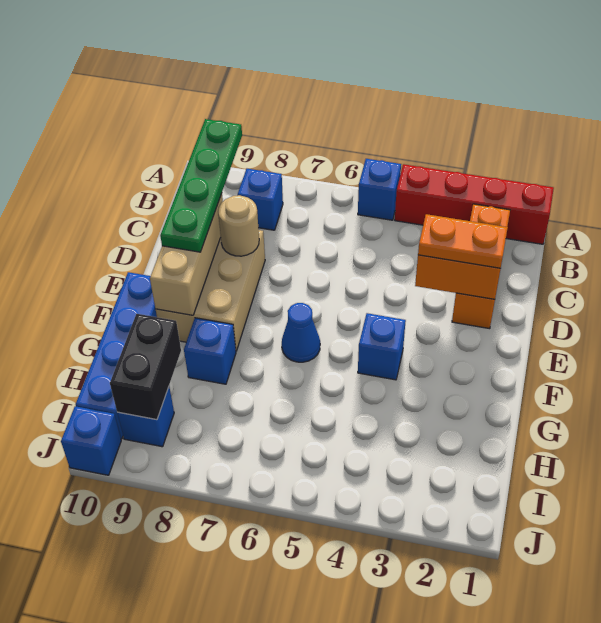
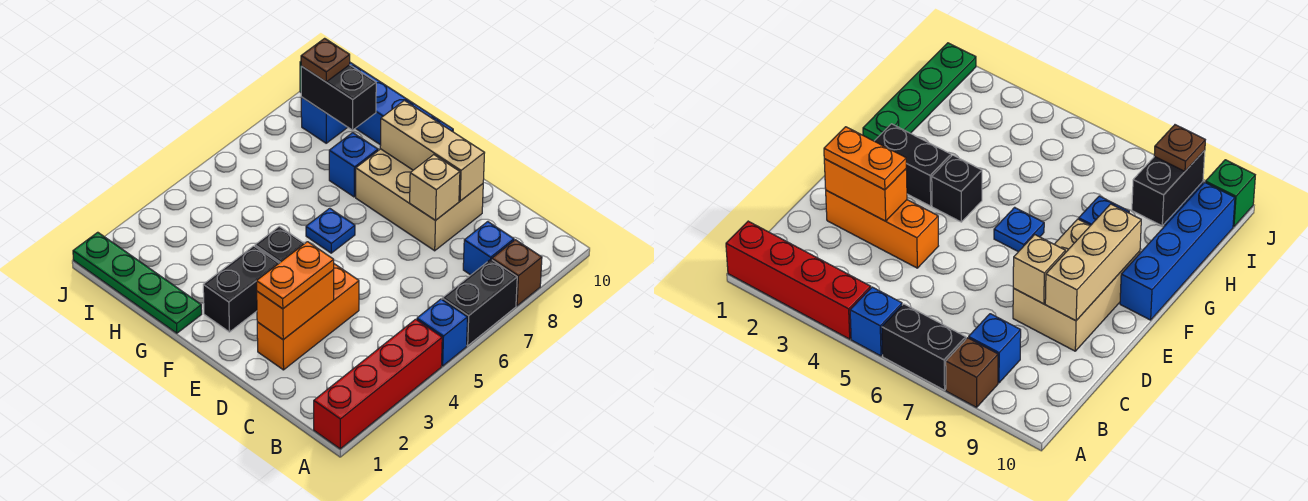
none -> black 1x2 brick [442,259,517,346]
none -> brown 1x1 brick [492,240,542,306]
orange 1x3 brick [452,204,510,329] -> orange 1x3 brick turned to [257,264,359,370]
green 1x4 plate [160,119,242,252] -> green 1x4 plate moved to [73,232,202,333]
tan 1x1 round brick [218,195,259,256] -> tan 1x1 brick [410,155,460,220]
none -> black 1x2 brick [203,246,279,332]
blue 1x1 brick [358,313,406,380] -> black 1x1 brick [255,226,304,263]
blue 1x1 cone [282,303,320,362] -> blue 1x1 plate [306,208,355,253]
none -> brown 1x1 plate [301,38,350,82]
blue 1x1 brick [61,406,121,475] -> green 1x1 brick [1205,160,1255,227]

